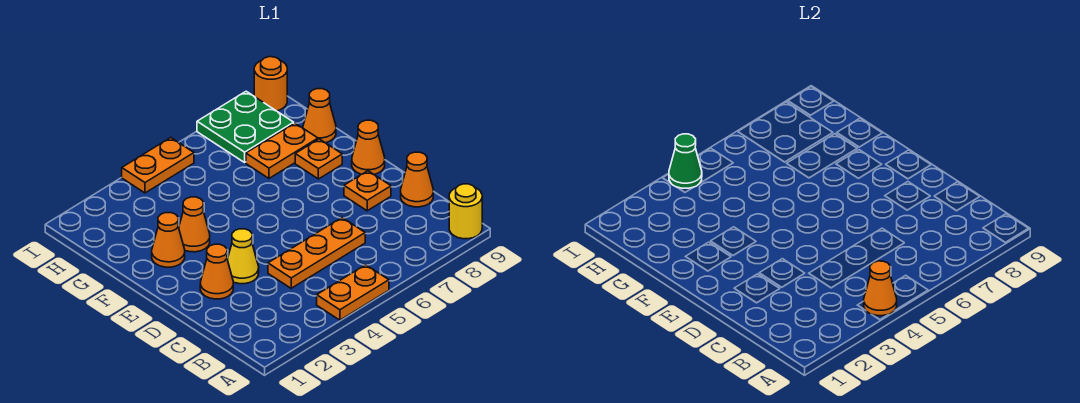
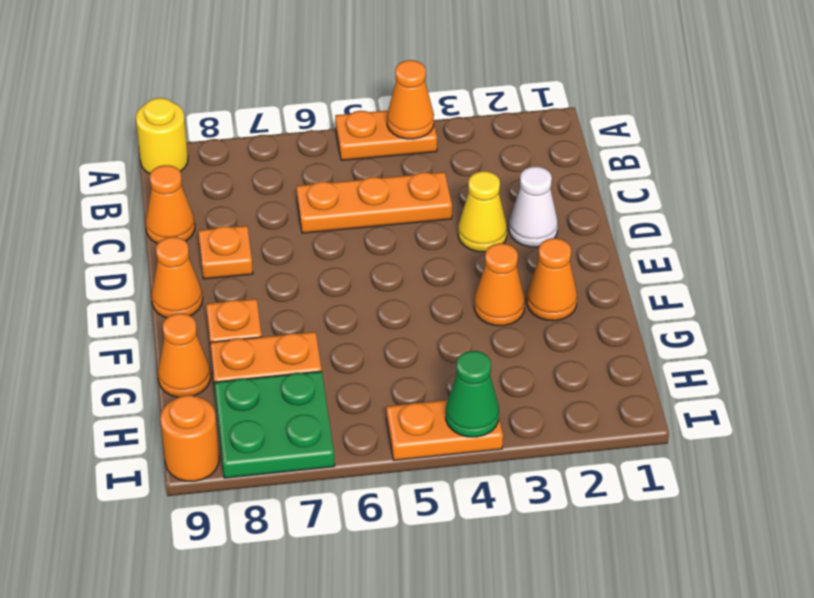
orange 1x1 cone [200,244,233,299] -> white 1x1 cone [509,167,558,247]

